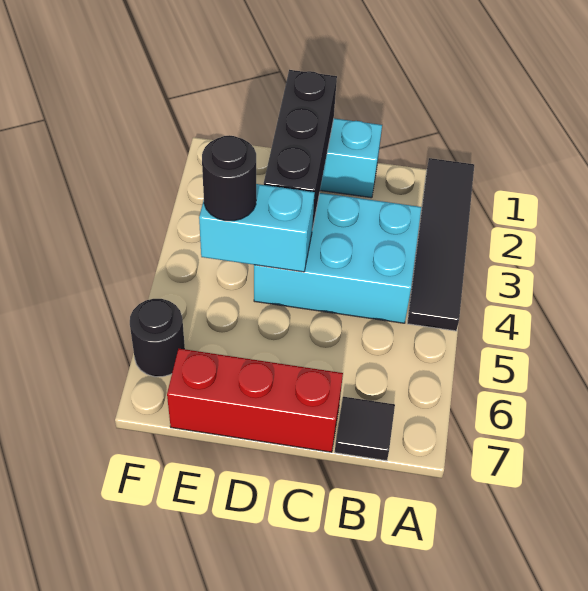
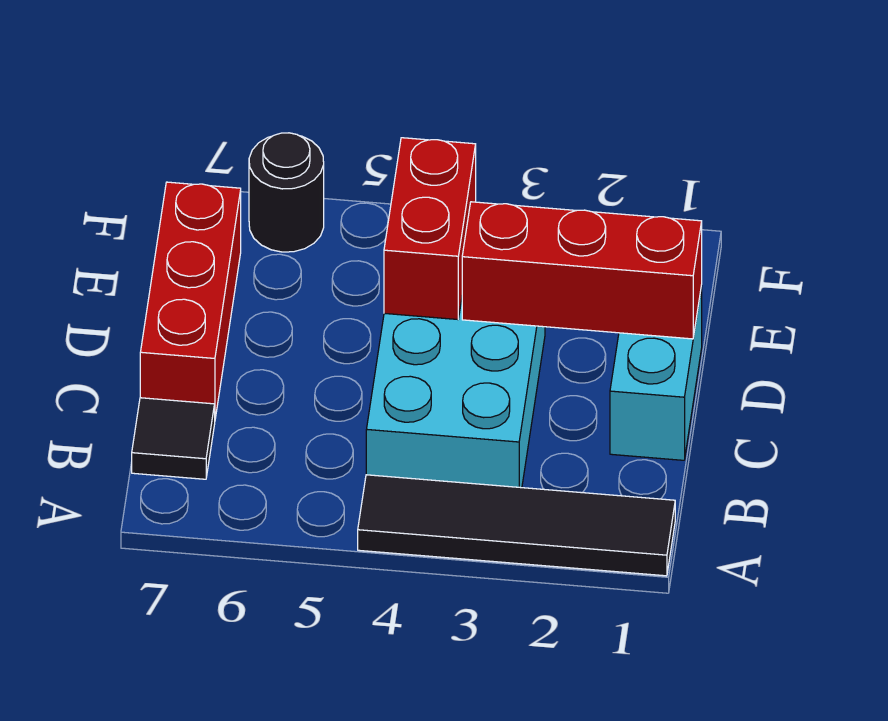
black 1x3 brick [264,70,337,228] -> red 1x3 brick [462,202,702,339]
cyan 1x2 brick [199,184,315,272] -> red 1x2 brick [384,138,476,319]
black 1x1 round brick [202,135,256,221] -> none

